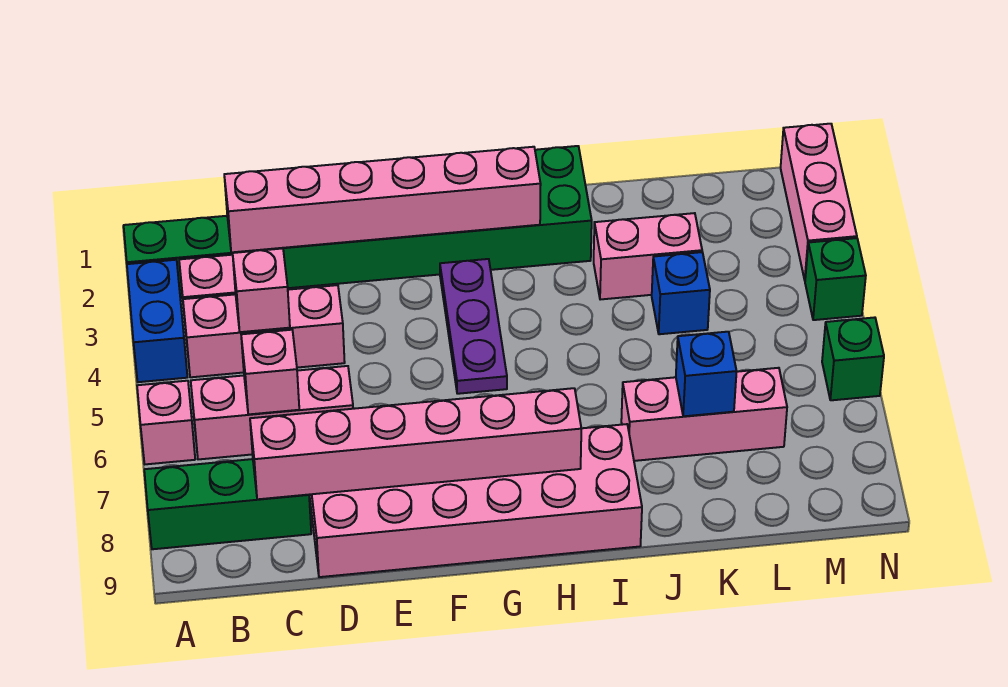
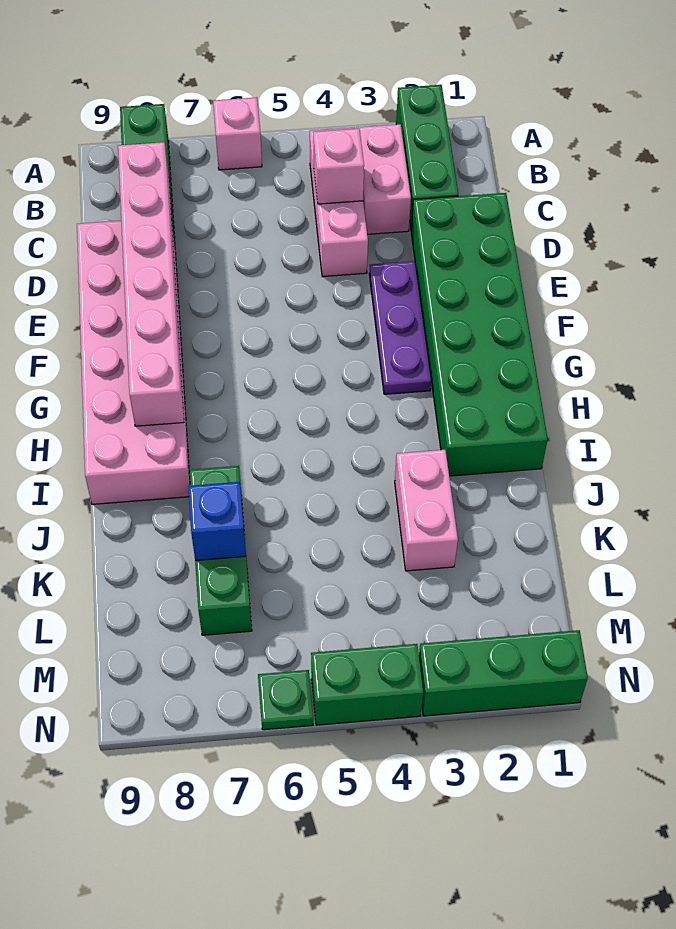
blue 1x2 brick [127,260,187,382] -> none
pink 1x3 brick [191,366,353,459] -> none
pink 1x6 brick [224,147,541,252] -> none
pink 1x1 brick [241,330,299,414] -> none
purple 1x3 plate [440,259,507,394] -> purple 1x3 plate turned to [369,261,431,394]
pink 1x3 brick [621,368,787,461] -> green 1x3 brick [190,466,252,635]
blue 1x1 brick [652,252,710,334] -> none
pink 1x3 brick [781,124,857,280] -> green 1x3 brick [419,630,588,716]
green 1x1 brick [805,238,866,320] -> green 1x2 brick [311,644,423,725]
green 1x1 brick [822,317,884,400] -> green 1x1 plate [258,670,313,730]

